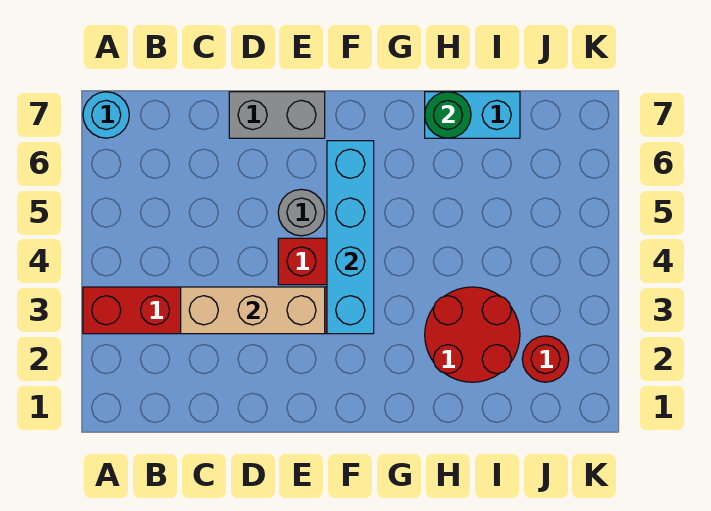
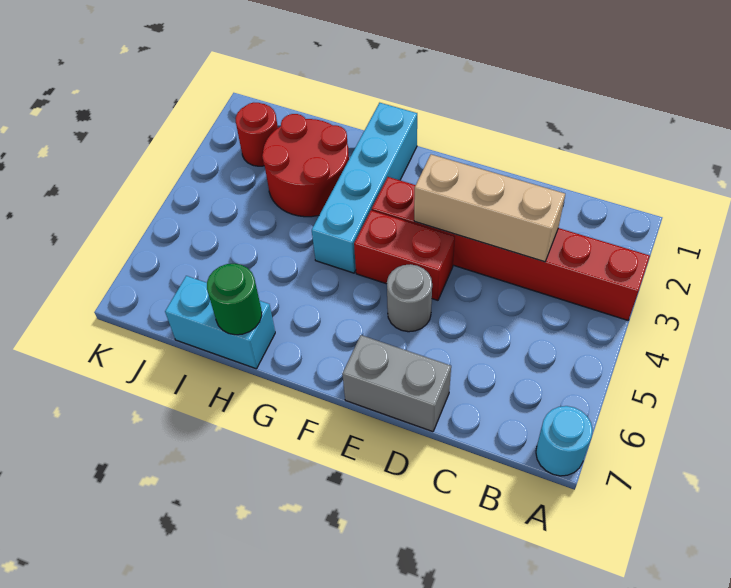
cyan 1x4 brick [327,141,374,334] -> cyan 1x4 brick moved to [312,103,417,273]

